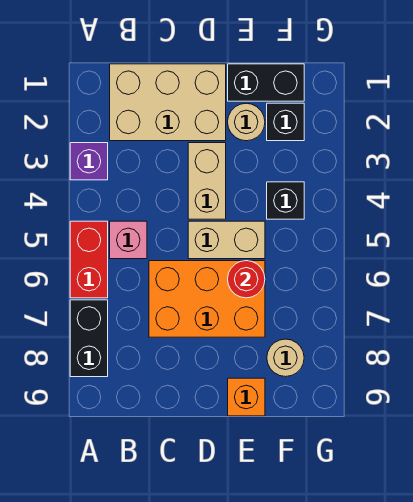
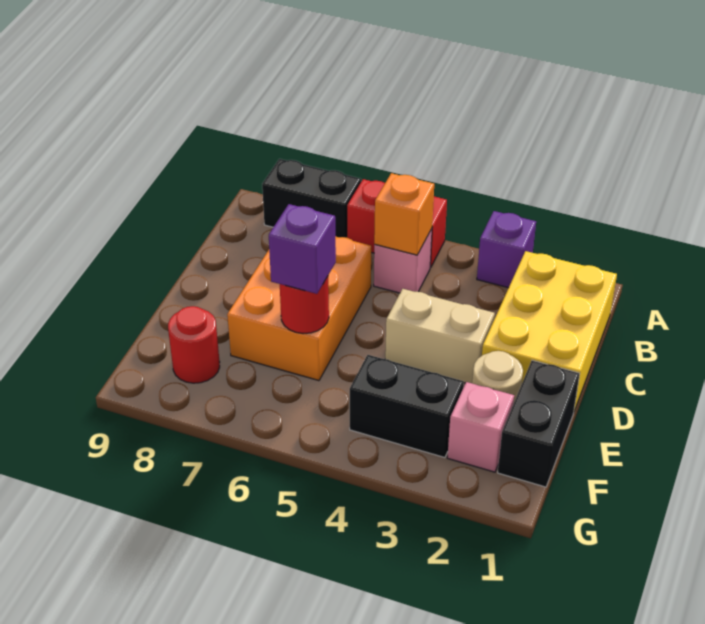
tan 2x3 brick [110,64,226,141] -> yellow 2x3 brick [482,251,617,411]
tan 1x2 brick [188,221,265,259] -> none
none -> purple 1x1 brick [269,204,336,294]
orange 1x1 brick [228,378,265,416] -> orange 1x1 brick moved to [374,173,434,255]
black 1x1 brick [267,103,304,141] -> pink 1x1 brick [447,382,514,472]
black 1x1 brick [267,182,304,219] -> black 1x2 brick [350,355,464,458]
tan 1x1 round brick [267,339,304,377] -> red 1x1 round brick [168,306,220,383]

